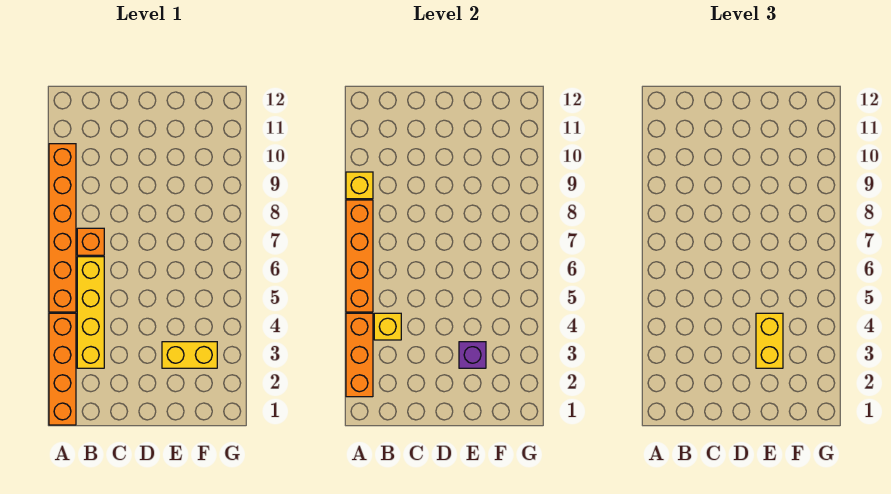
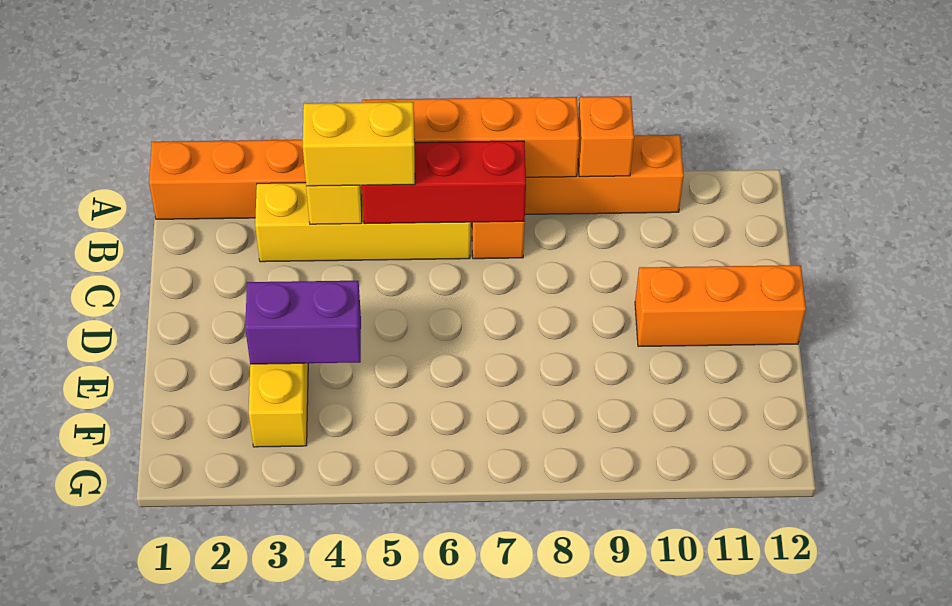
orange 1x3 brick [346,313,373,397] -> orange 1x3 brick moved to [635,265,806,347]
yellow 1x1 brick [346,172,373,199] -> orange 1x1 brick [578,96,634,177]
none -> red 1x3 brick [362,141,526,224]
purple 1x1 brick [459,342,486,368] -> purple 1x2 brick [245,280,361,364]
yellow 1x2 brick [756,313,783,368] -> yellow 1x2 brick moved to [303,102,415,186]

